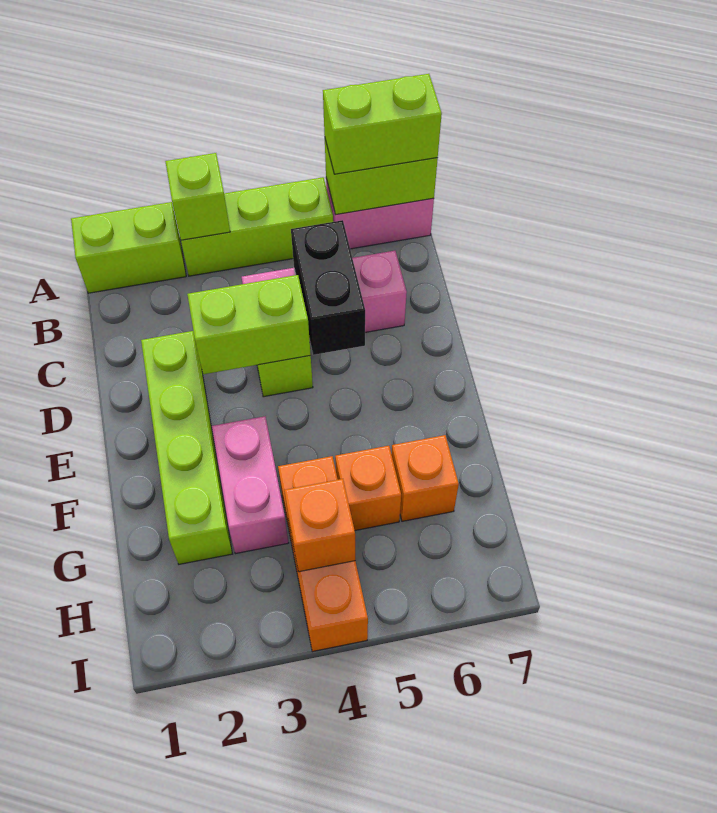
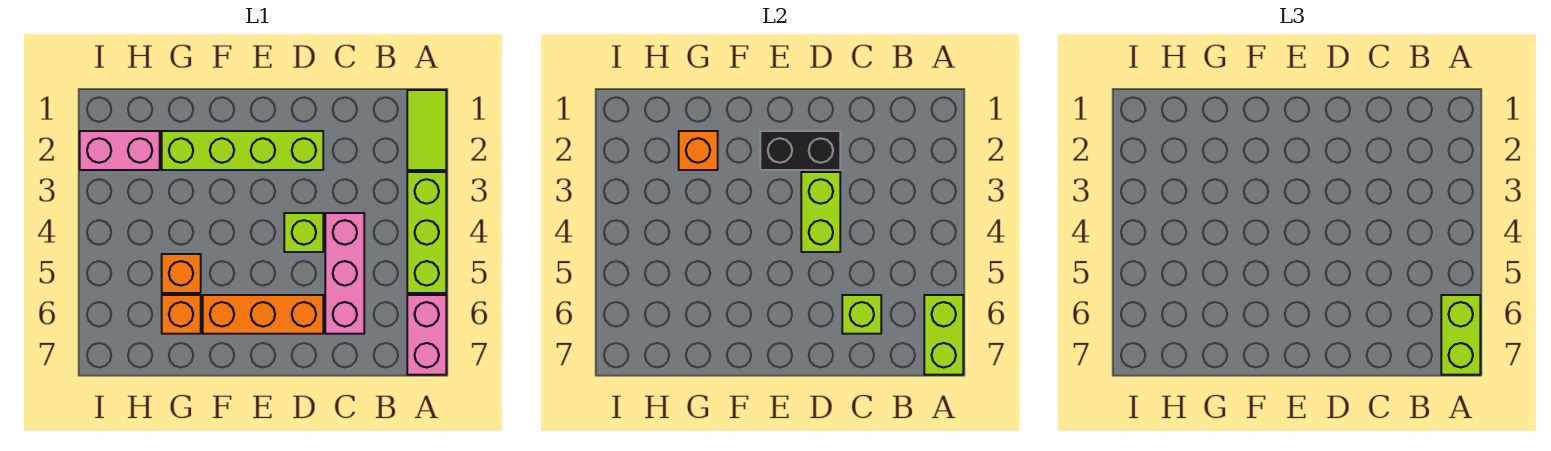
lime 1x2 brick [71,202,186,293] -> lime 1x2 tile [407,90,446,170]
lime 1x1 brick [165,153,230,240] -> lime 1x1 brick moved to [842,295,881,334]
black 1x2 brick [291,220,365,355] -> black 1x2 brick moved to [760,131,840,170]
pink 1x2 brick [212,416,288,554] -> pink 1x2 brick moved to [80,131,160,170]
orange 1x3 brick [278,456,368,652] -> orange 1x3 brick moved to [203,295,323,334]
orange 1x1 brick [284,479,355,572] -> orange 1x1 brick moved to [679,131,718,170]

